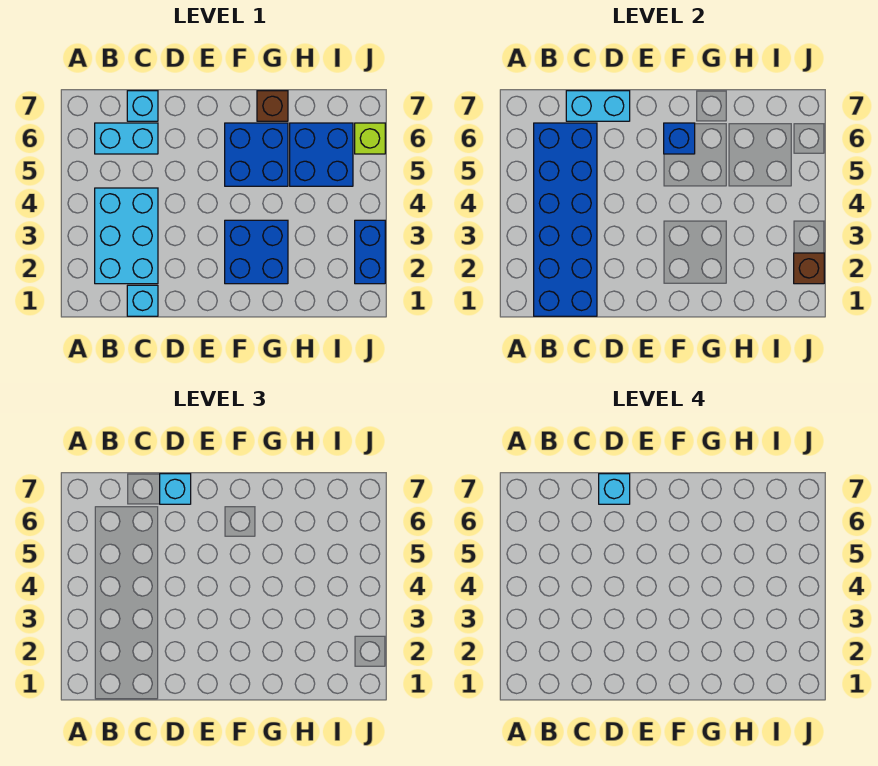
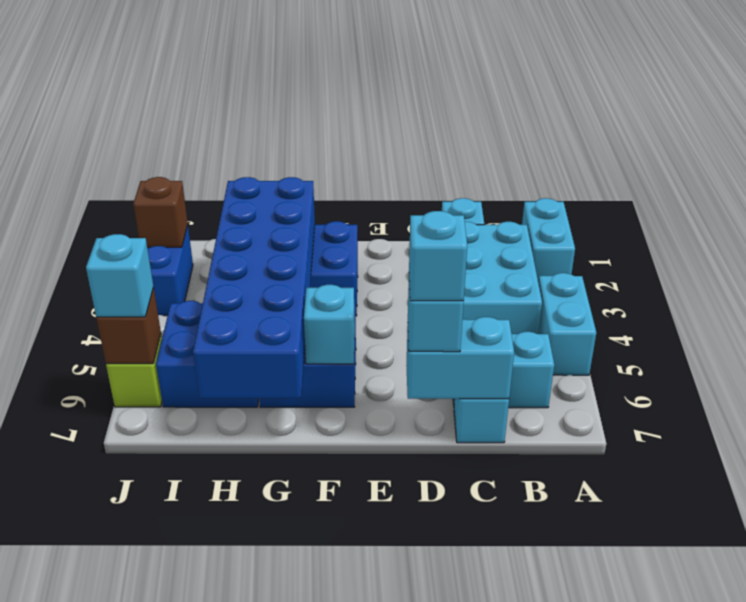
none -> cyan 1x2 brick [522,198,575,281]
none -> cyan 1x2 brick [538,273,596,375]
blue 2x6 brick [534,123,597,316] -> blue 2x6 brick moved to [193,177,315,398]
blue 1x1 brick [664,123,695,154] -> cyan 1x1 brick [304,285,355,364]
brown 1x1 brick [257,91,288,121] -> brown 1x1 brick moved to [96,288,161,364]
none -> cyan 1x1 brick [86,234,154,317]

